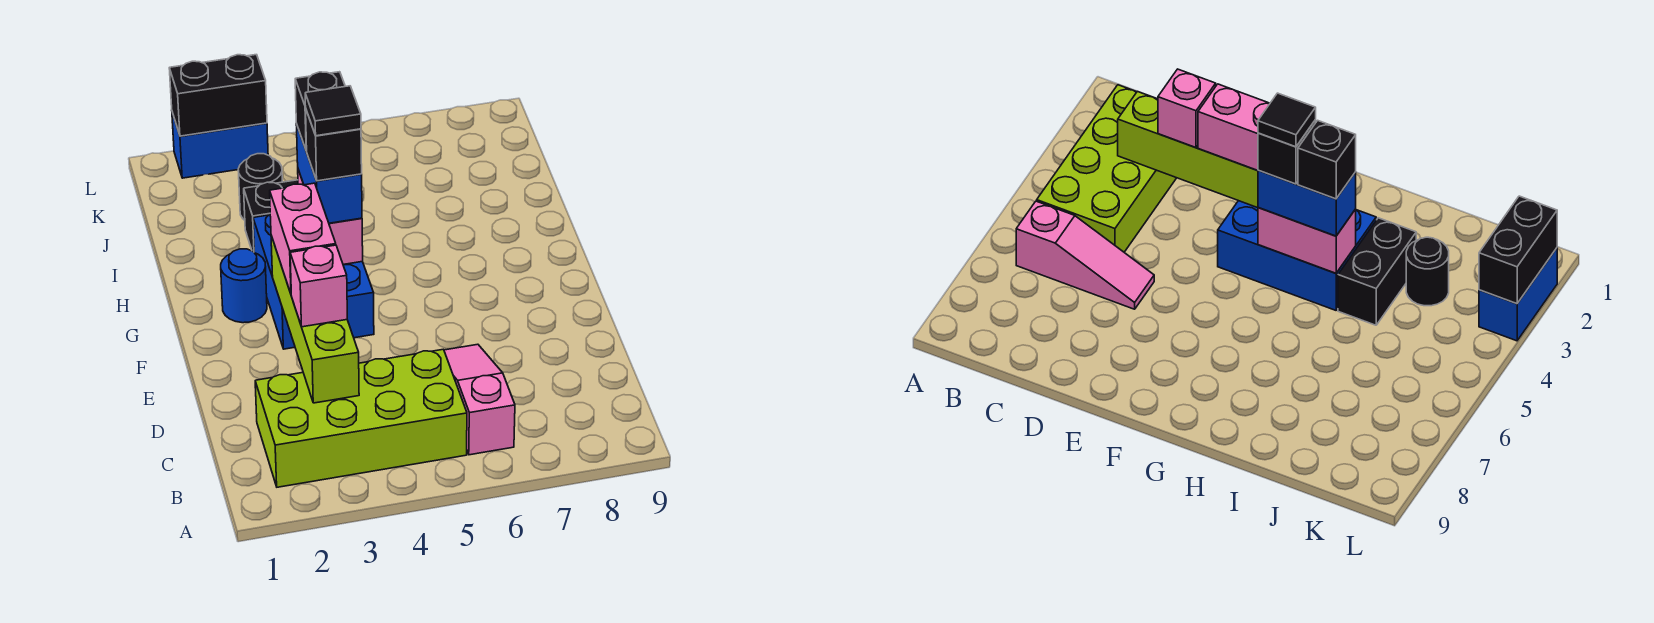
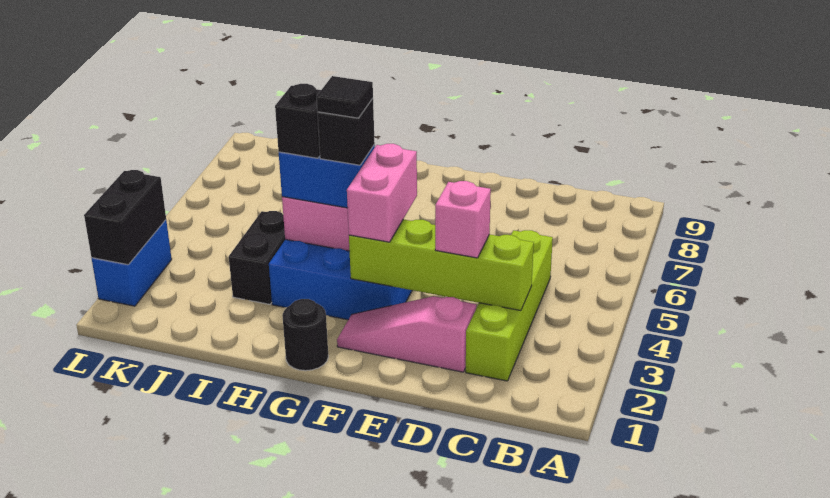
lime 2x4 brick [255,349,467,487] -> lime 1x4 brick [466,230,553,381]
pink 1x3 slope [444,344,515,455] -> pink 1x3 slope moved to [337,296,476,372]
pink 1x2 brick [270,183,336,294] -> pink 1x2 brick turned to [347,144,417,242]
blue 1x1 round brick [221,249,267,323] -> none
black 1x1 round brick [238,154,282,220] -> black 1x1 round brick moved to [282,299,328,371]

